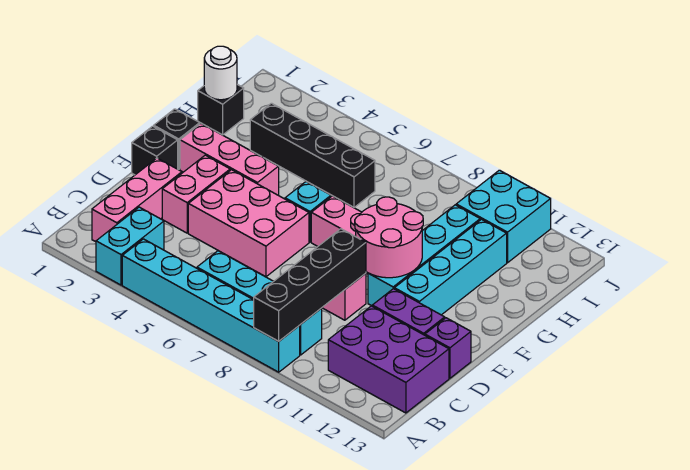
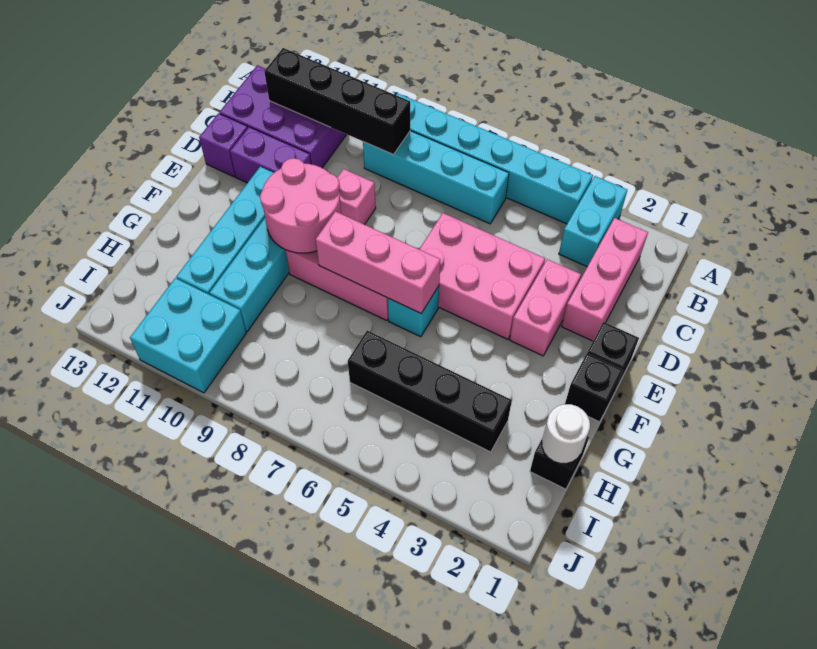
black 1x4 brick [254,229,366,341] -> black 1x4 brick turned to [264,48,410,154]
pink 1x3 brick [180,123,279,195] -> pink 1x3 brick moved to [316,211,440,313]

